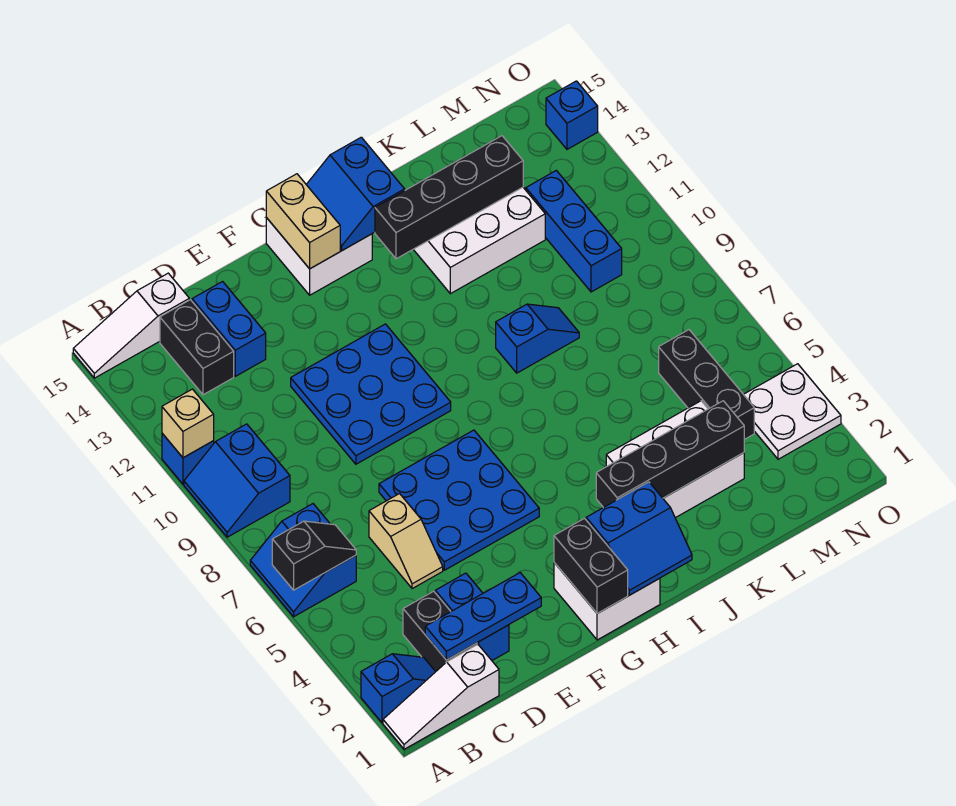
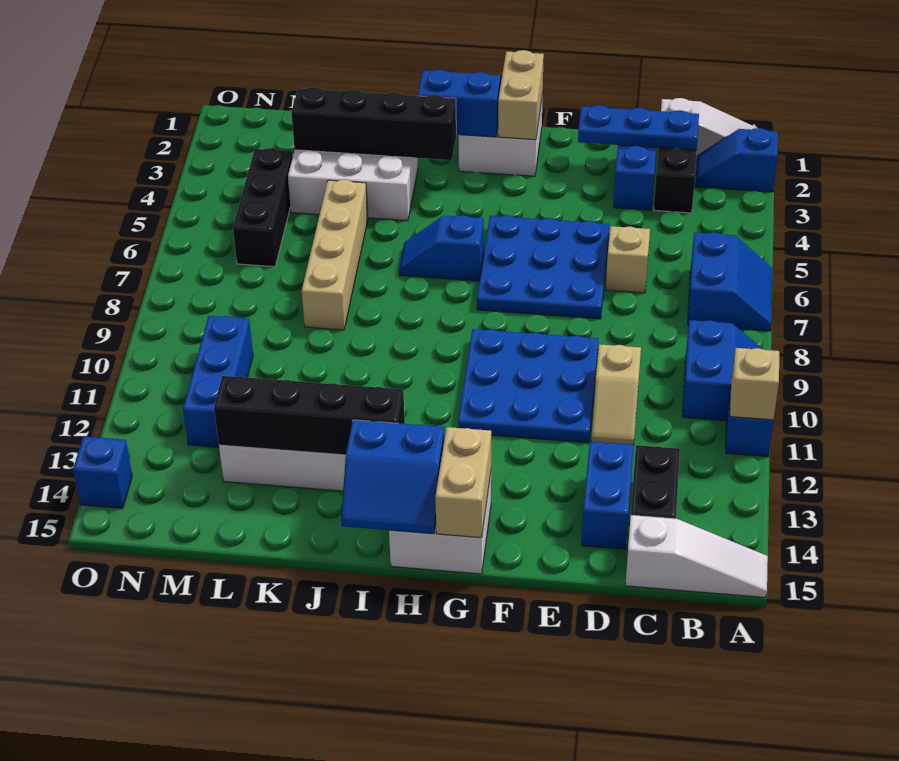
black 1x2 slope [272,521,356,590] -> none
none -> tan 1x2 slope [591,344,641,445]
black 1x2 brick [554,518,628,614] -> tan 1x2 brick [498,50,544,140]
blue 2x2 slope [306,137,405,250] -> blue 2x2 slope turned to [341,420,444,534]
blue 1x2 slope [496,304,579,373] -> blue 1x2 slope moved to [399,215,484,281]
none -> tan 1x4 brick [302,180,368,330]
white 2x2 plate [743,364,841,459] -> none

